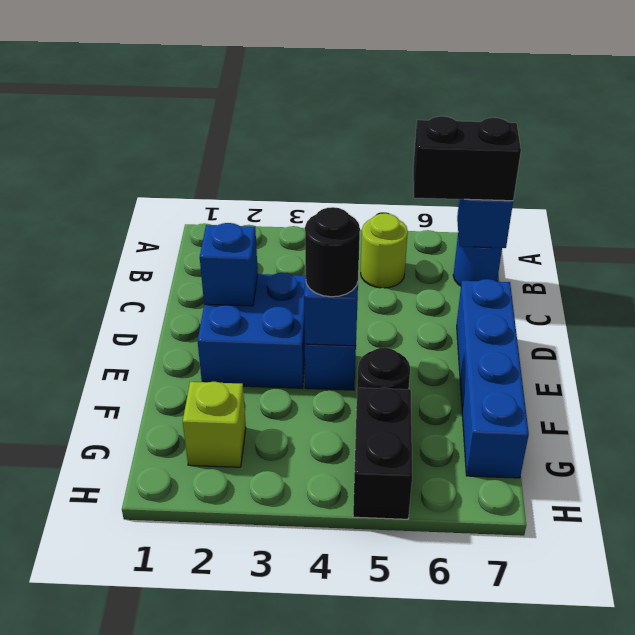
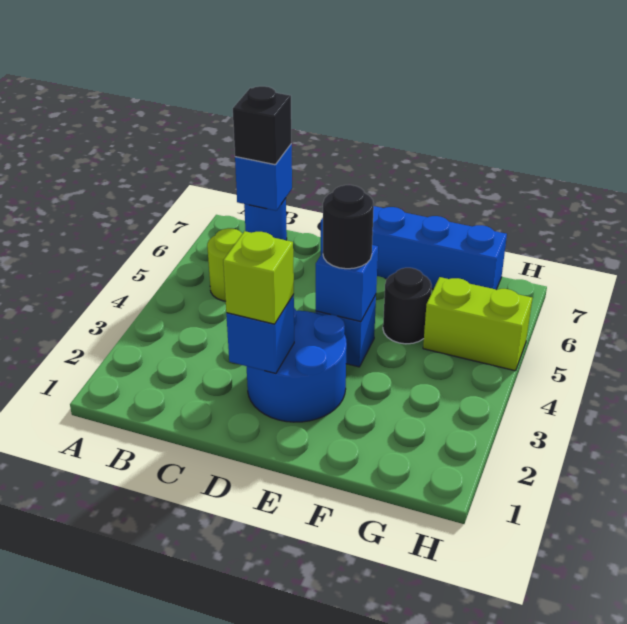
black 1x2 brick [413,116,521,201] -> black 1x1 brick [233,86,291,165]
blue 2x2 brick [198,273,306,388] -> blue 2x2 round brick [247,308,347,422]
lime 1x1 brick [183,382,246,467] -> lime 1x1 brick moved to [223,231,294,324]
black 1x2 brick [353,388,412,519] -> lime 1x2 brick [423,277,532,371]

